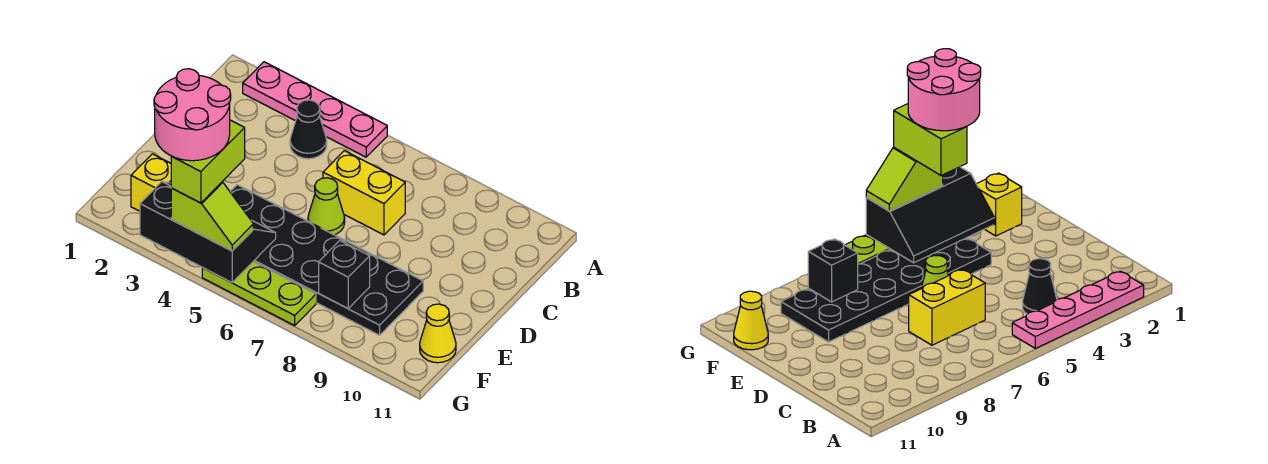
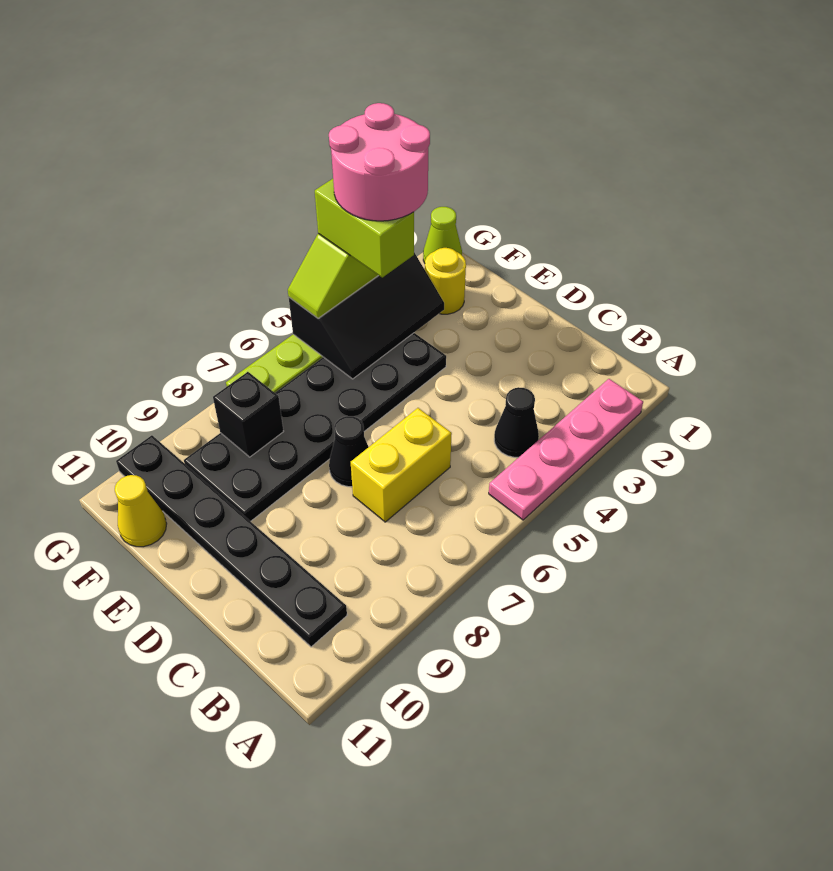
none -> black 1x6 plate [116,435,347,647]
lime 1x1 cone [308,178,345,235] -> lime 1x1 cone moved to [423,207,462,263]
none -> black 1x1 cone [329,416,368,487]
yellow 1x1 brick [131,154,171,211] -> yellow 1x1 round brick [425,248,466,314]

